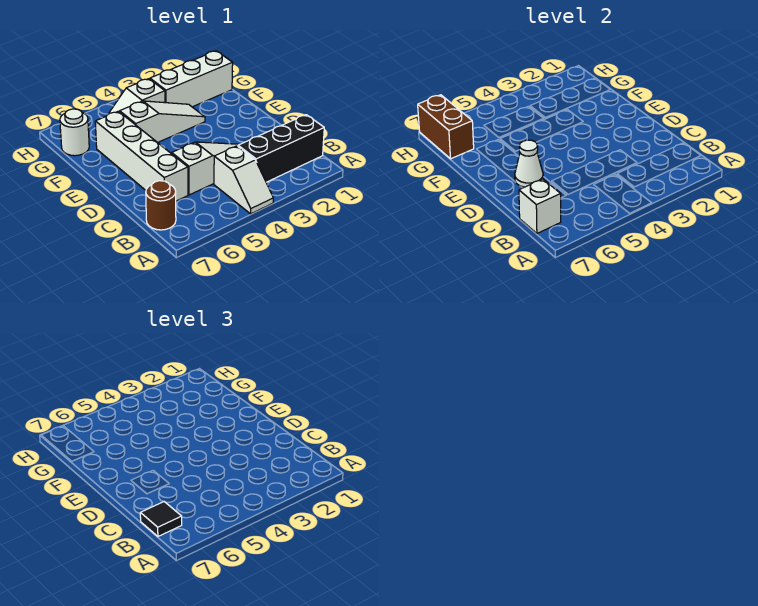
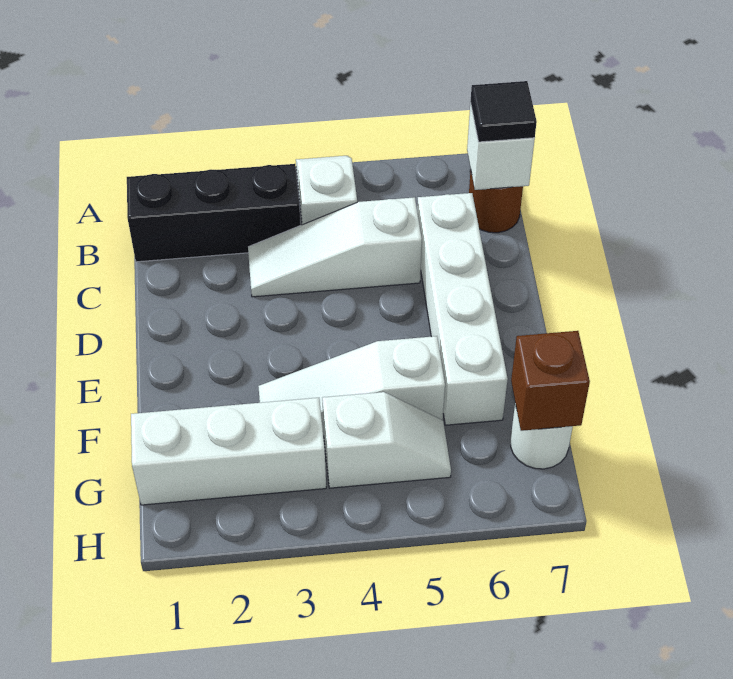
white 1x1 cone [515,140,543,187] -> none
brown 1x2 brick [418,95,474,159] -> brown 1x1 brick [511,331,590,431]

